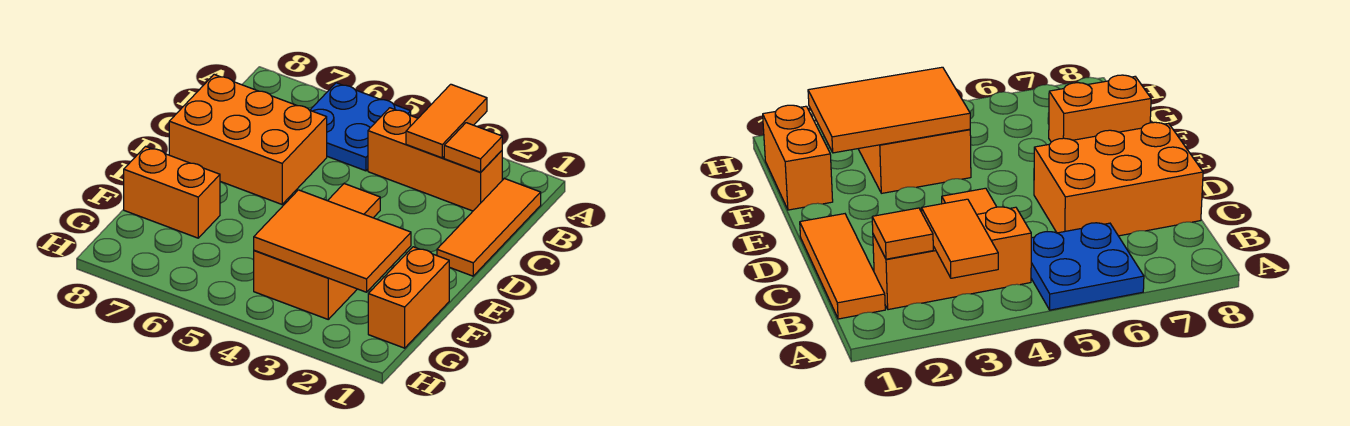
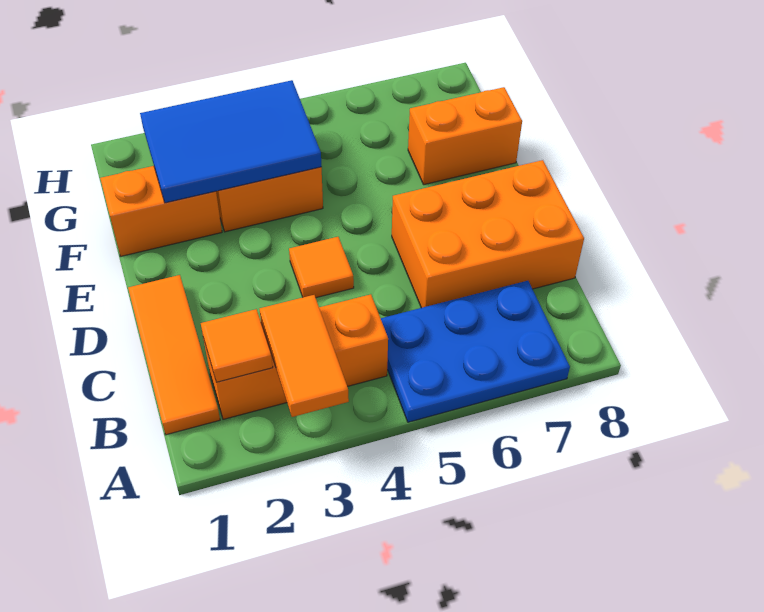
blue 2x2 plate [310,83,411,171] -> blue 2x3 plate [381,281,570,422]
orange 1x2 brick [368,247,449,348] -> orange 1x2 brick turned to [100,166,222,256]
orange 2x3 tile [254,190,411,292] -> blue 2x3 tile [140,80,322,203]

